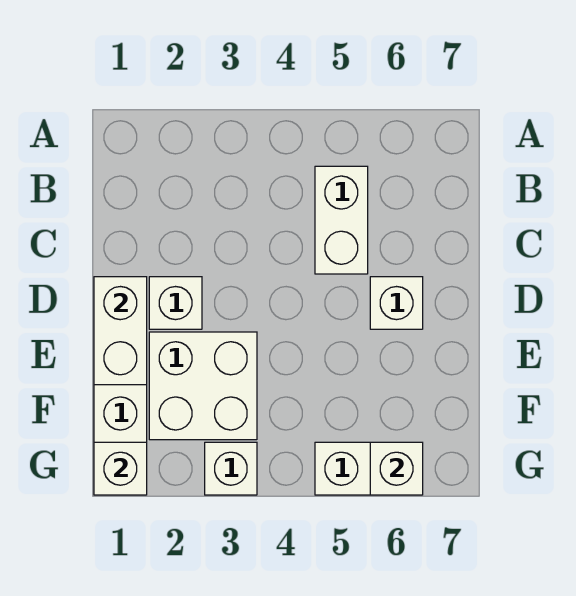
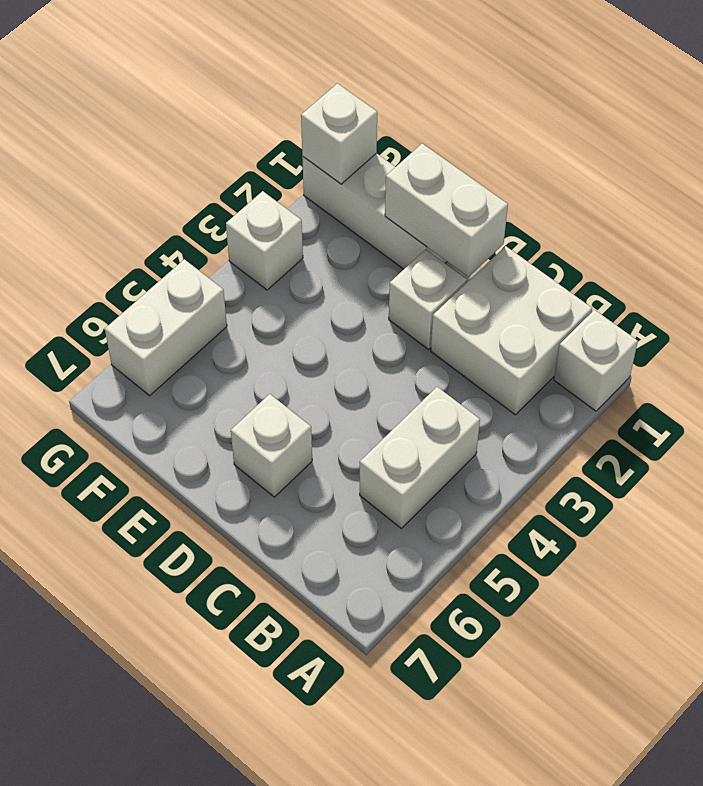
white 1x2 brick [315,166,368,274] -> white 1x2 brick turned to [360,387,480,528]
white 2x2 brick [149,332,257,440] -> white 2x2 brick moved to [431,246,592,415]
white 1x1 brick [370,442,423,495] -> white 1x1 brick moved to [554,310,638,411]

